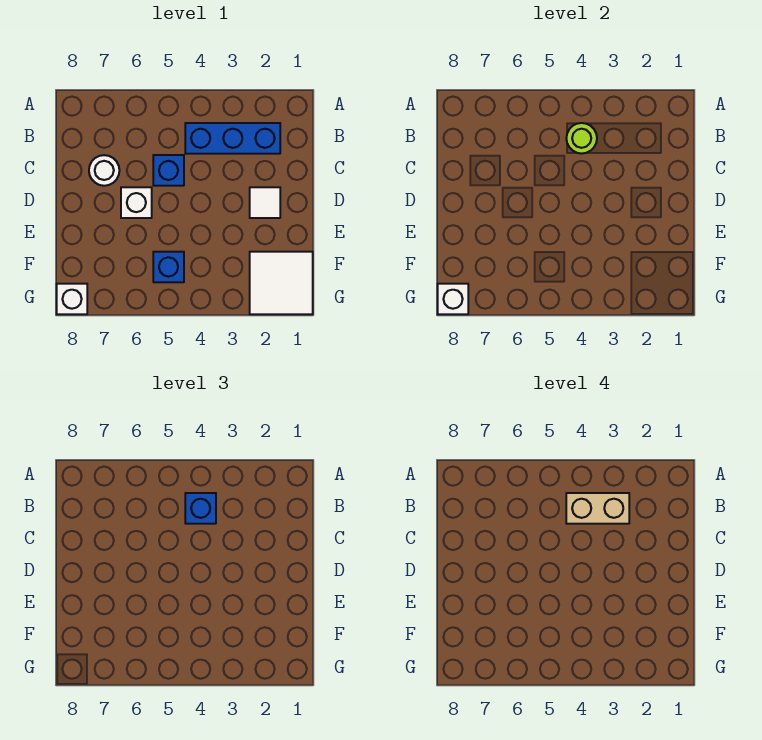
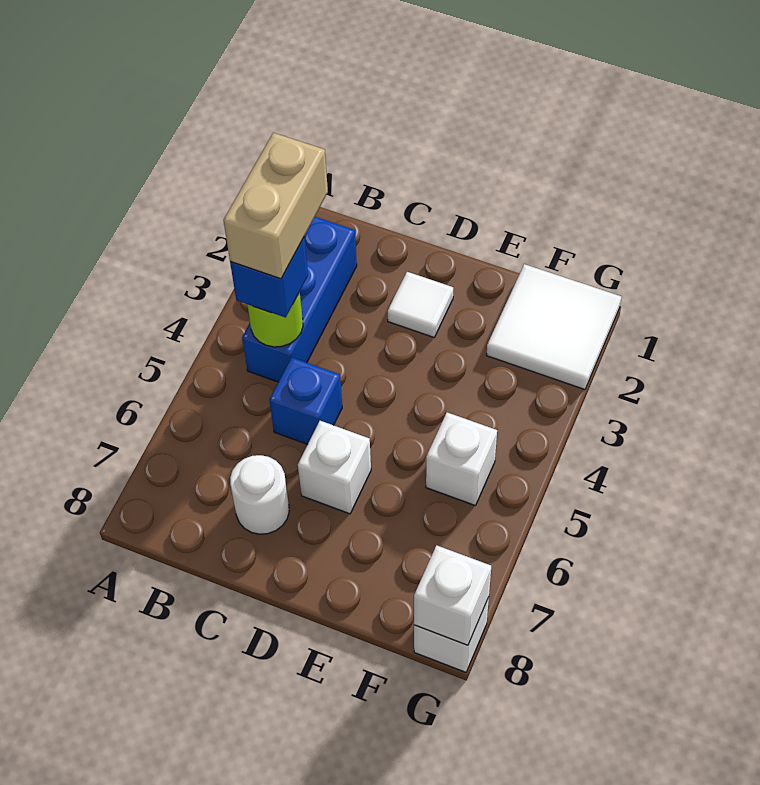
blue 1x1 brick [153,252,184,282] -> white 1x1 brick [426,412,497,506]

